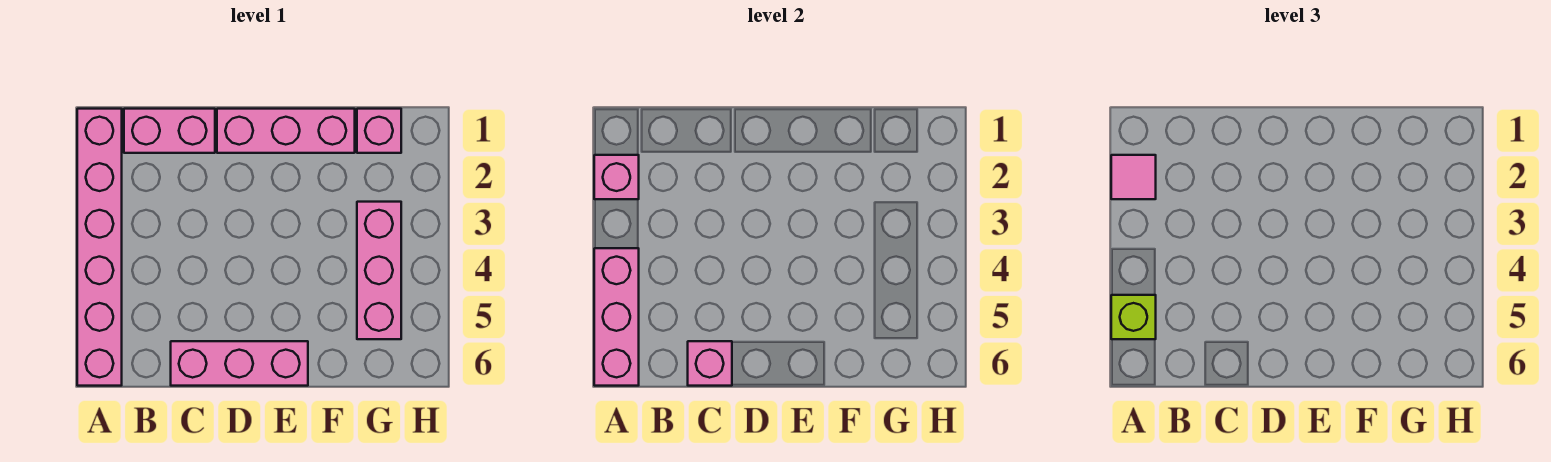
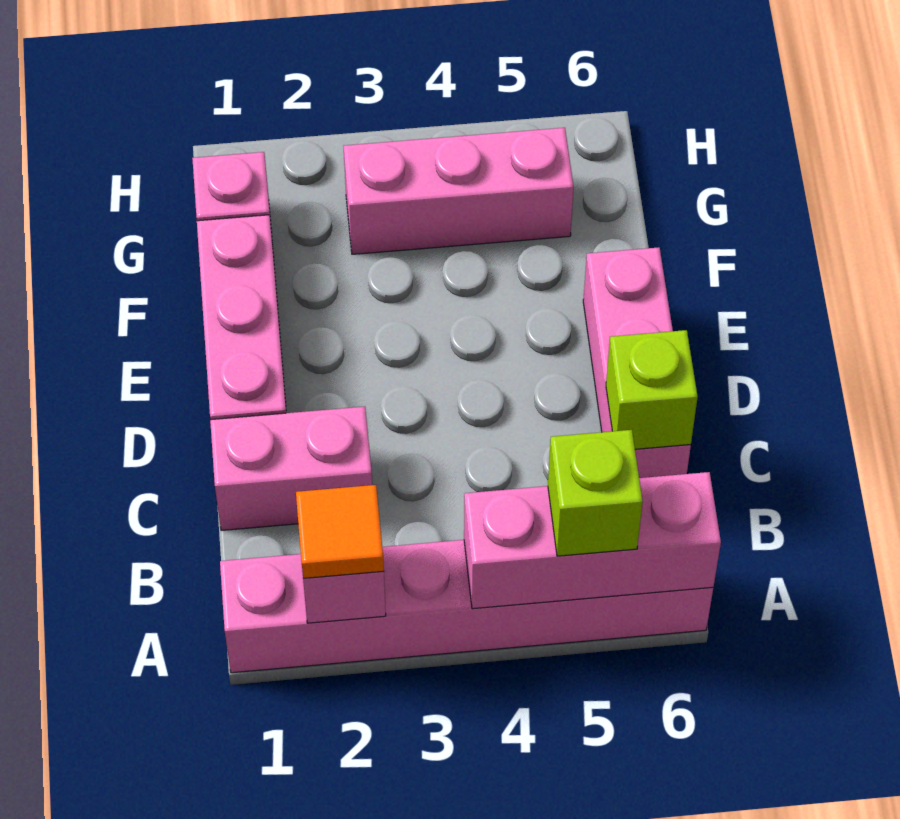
pink 1x1 tile [1111,155,1156,199] -> orange 1x1 tile [296,485,384,578]
pink 1x2 brick [124,109,215,153] -> pink 1x2 brick turned to [210,407,372,530]
pink 1x1 brick [688,341,732,386] -> lime 1x1 brick [606,330,698,449]

